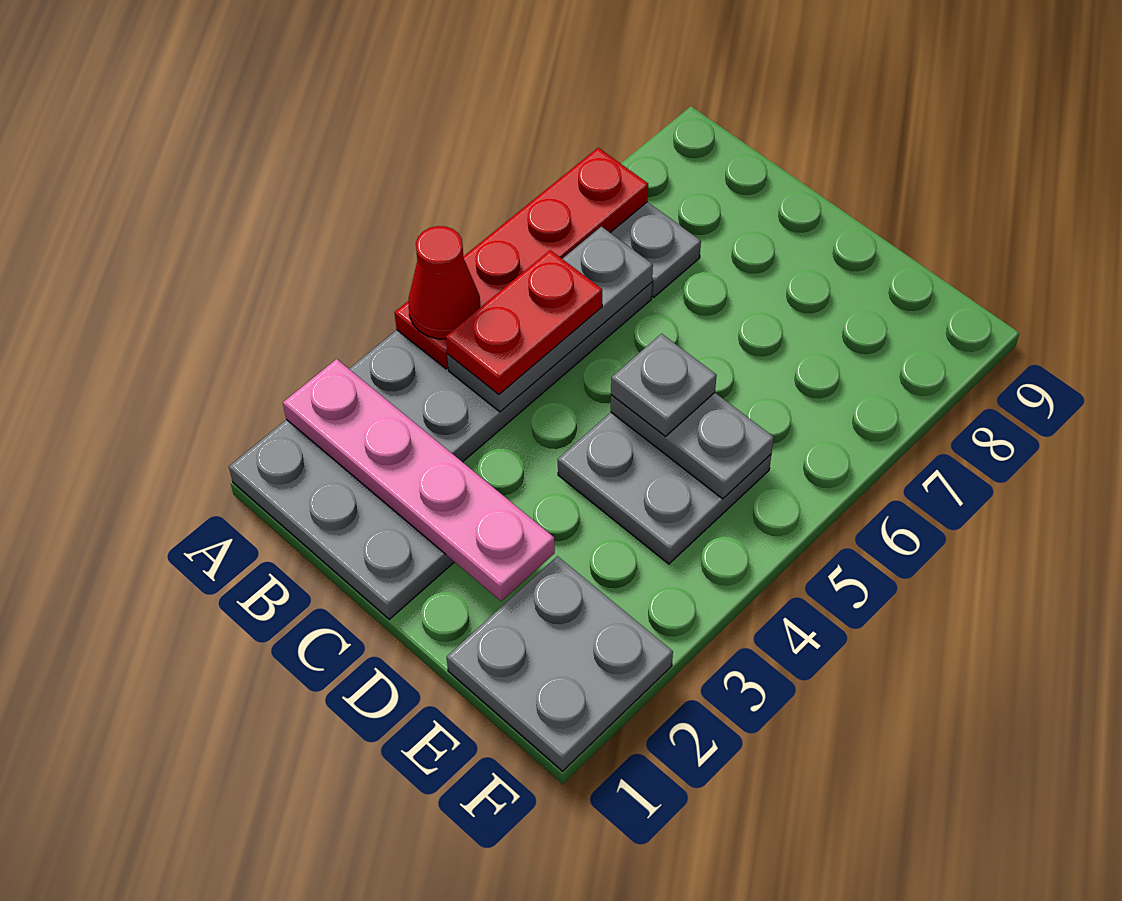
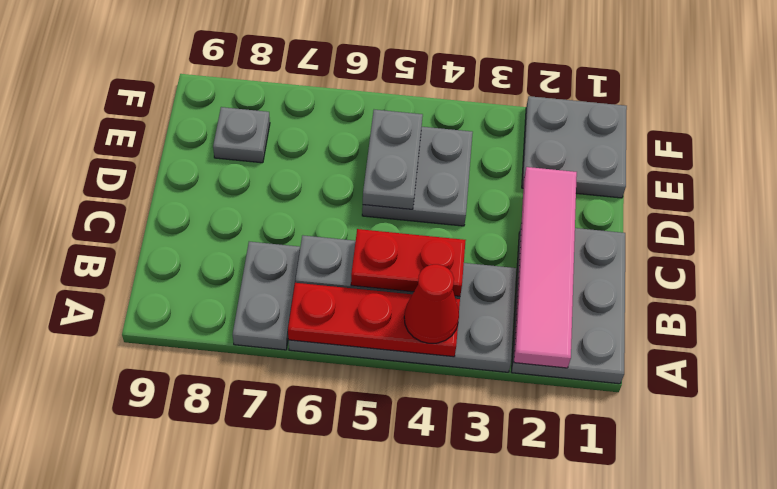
pink 1x4 plate [283,359,555,601] -> pink 1x4 tile [514,167,577,368]
red 1x4 plate [394,148,648,369] -> red 1x3 plate [288,283,460,357]
grey 1x1 plate [611,334,717,436] -> grey 1x1 plate moved to [213,107,270,163]

